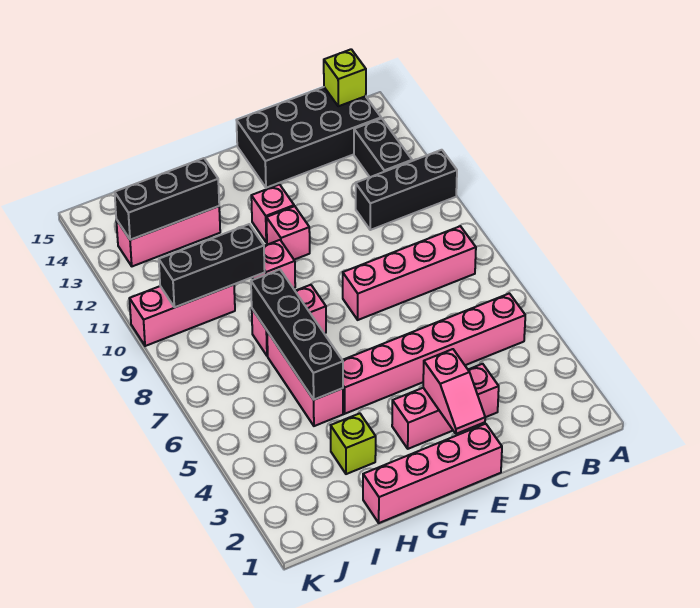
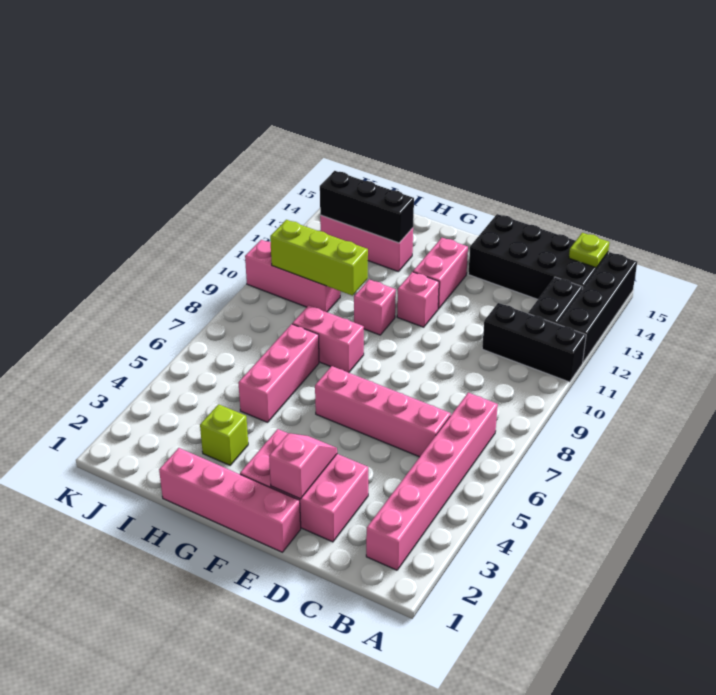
pink 1x6 brick [343,293,525,414] -> pink 1x6 brick turned to [366,393,498,570]
pink 1x4 brick [343,226,476,320] -> pink 1x4 brick moved to [315,366,451,457]
lime 1x1 brick [324,49,366,106] -> lime 1x1 plate [569,233,610,268]
pink 1x3 brick [392,364,499,449] -> pink 2x3 brick [240,429,368,542]
pink 1x2 slope [423,349,485,434] -> pink 1x2 slope turned to [269,433,337,499]
pink 1x1 brick [251,185,294,242] -> pink 1x2 brick [413,238,468,309]
black 1x4 brick [251,270,343,400] -> black 1x4 brick moved to [558,252,637,362]
black 1x3 brick [159,224,265,307] -> lime 1x3 brick [270,220,368,296]

